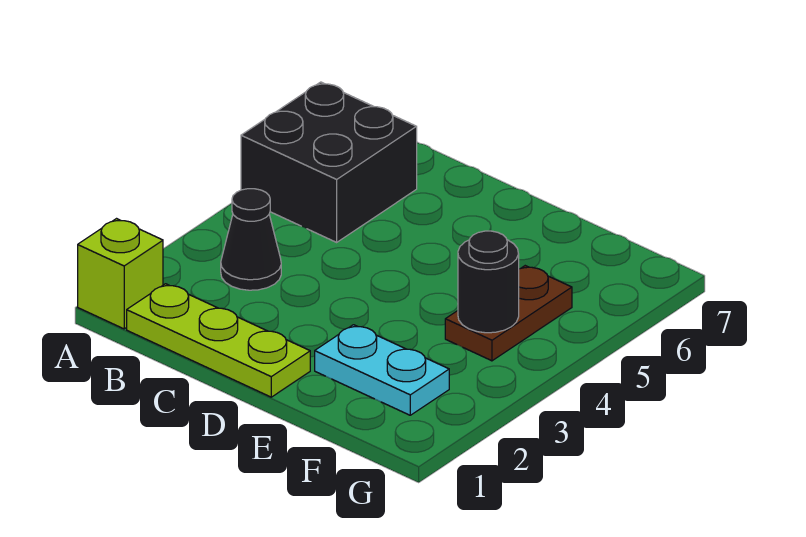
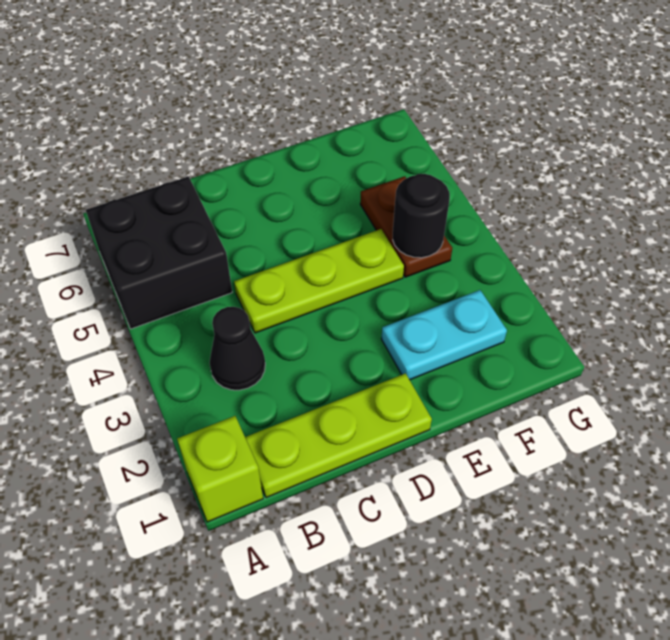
none -> lime 1x3 plate [234,229,404,333]

